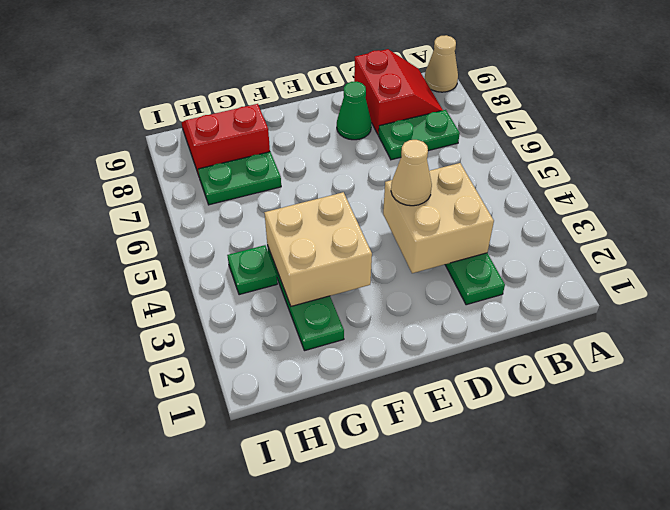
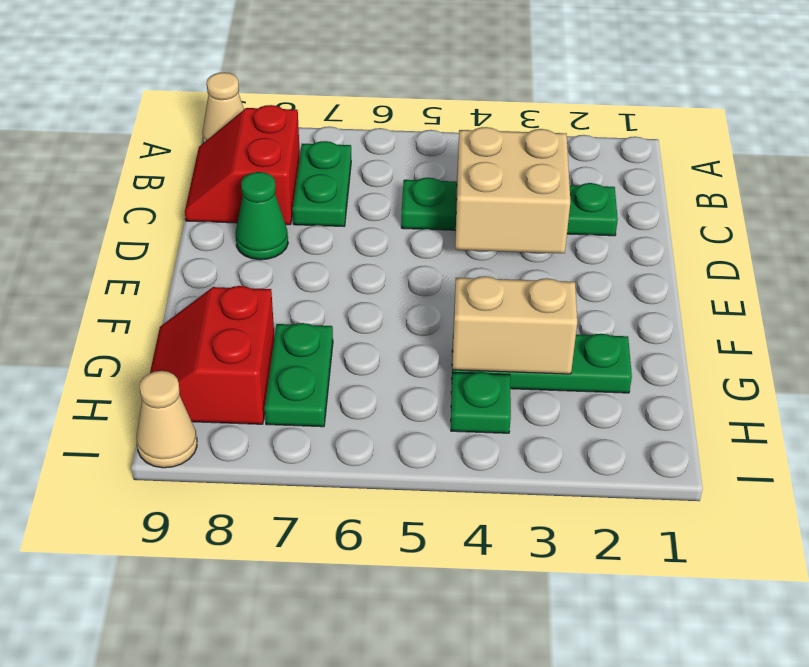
red 2x2 slope [354,49,443,135] -> red 2x2 slope turned to [185,105,300,225]
tan 1x1 cone [391,140,432,206] -> tan 1x1 cone moved to [137,371,197,468]
tan 2x2 brick [264,192,372,306] -> tan 1x2 brick [452,276,577,374]

